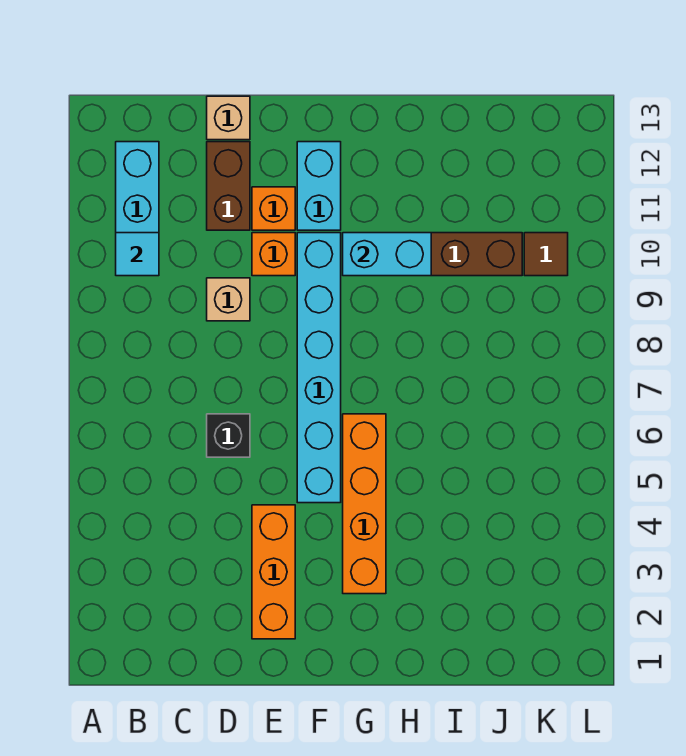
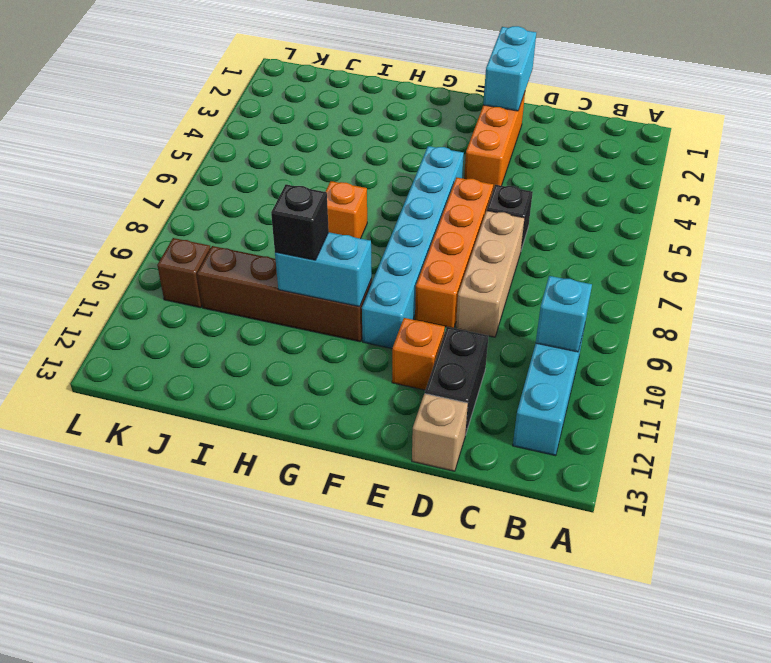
cyan 1x1 tile [116,233,159,276] -> cyan 1x1 brick [536,276,592,352]
tan 1x1 brick [207,278,250,321] -> tan 1x3 brick [456,211,525,337]
brown 1x2 brick [207,142,250,230] -> black 1x2 brick [425,327,488,435]
orange 1x1 brick [252,233,295,276] -> orange 1x1 brick moved to [325,181,367,239]
cyan 1x2 brick [297,142,341,230] -> cyan 1x2 brick moved to [483,26,536,111]
orange 1x4 brick [343,414,386,594] -> orange 1x4 brick moved to [415,178,493,328]
none -> black 1x1 brick [271,184,329,260]
brown 1x1 tile [524,233,568,276] -> brown 1x1 brick [157,238,211,308]

